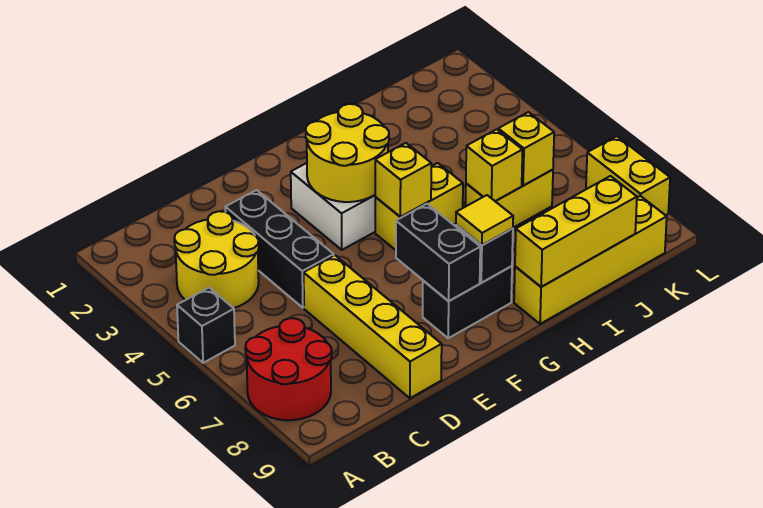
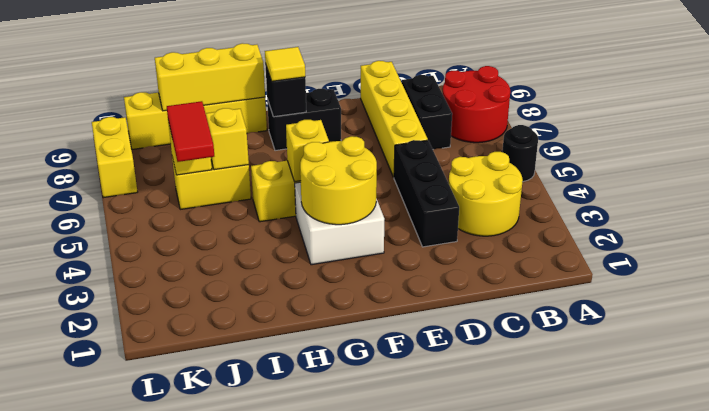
black 1x1 brick [177,288,235,363] -> black 1x1 round brick [502,125,538,182]
black 1x2 brick [396,204,480,301] -> black 1x2 brick moved to [402,75,452,149]
none -> red 1x2 tile [167,101,214,162]

